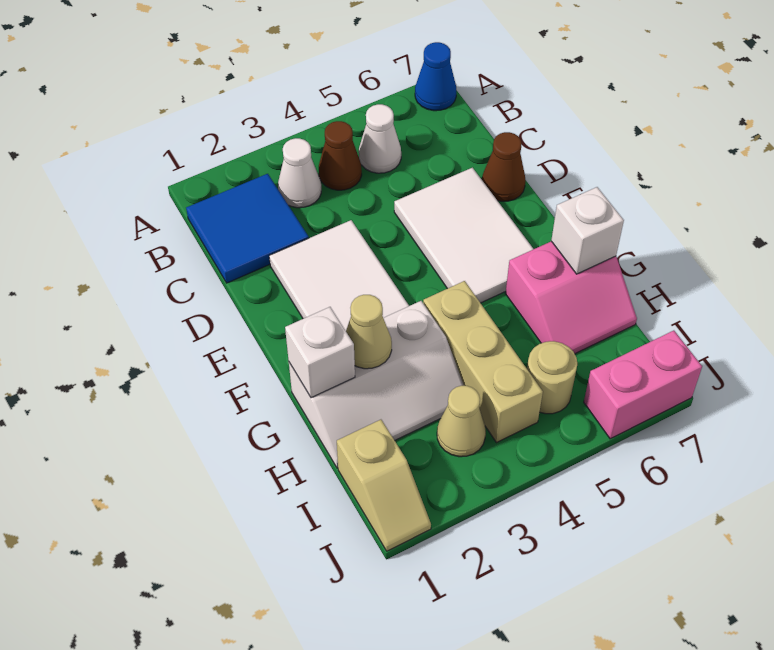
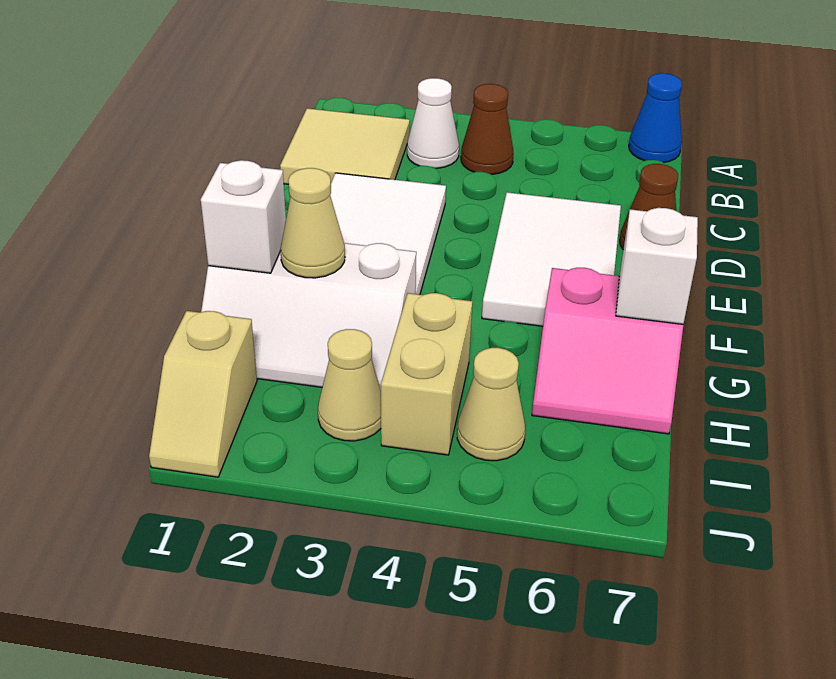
blue 2x2 tile [186,174,309,283] -> tan 2x2 tile [280,108,410,184]
white 1x1 cone [359,104,401,173] -> none
tan 1x3 brick [423,281,543,443] -> tan 1x2 brick [381,293,473,455]
tan 1x1 round brick [527,341,577,414] -> tan 1x1 cone [457,348,525,461]
pink 1x2 brick [584,331,702,439] -> none

